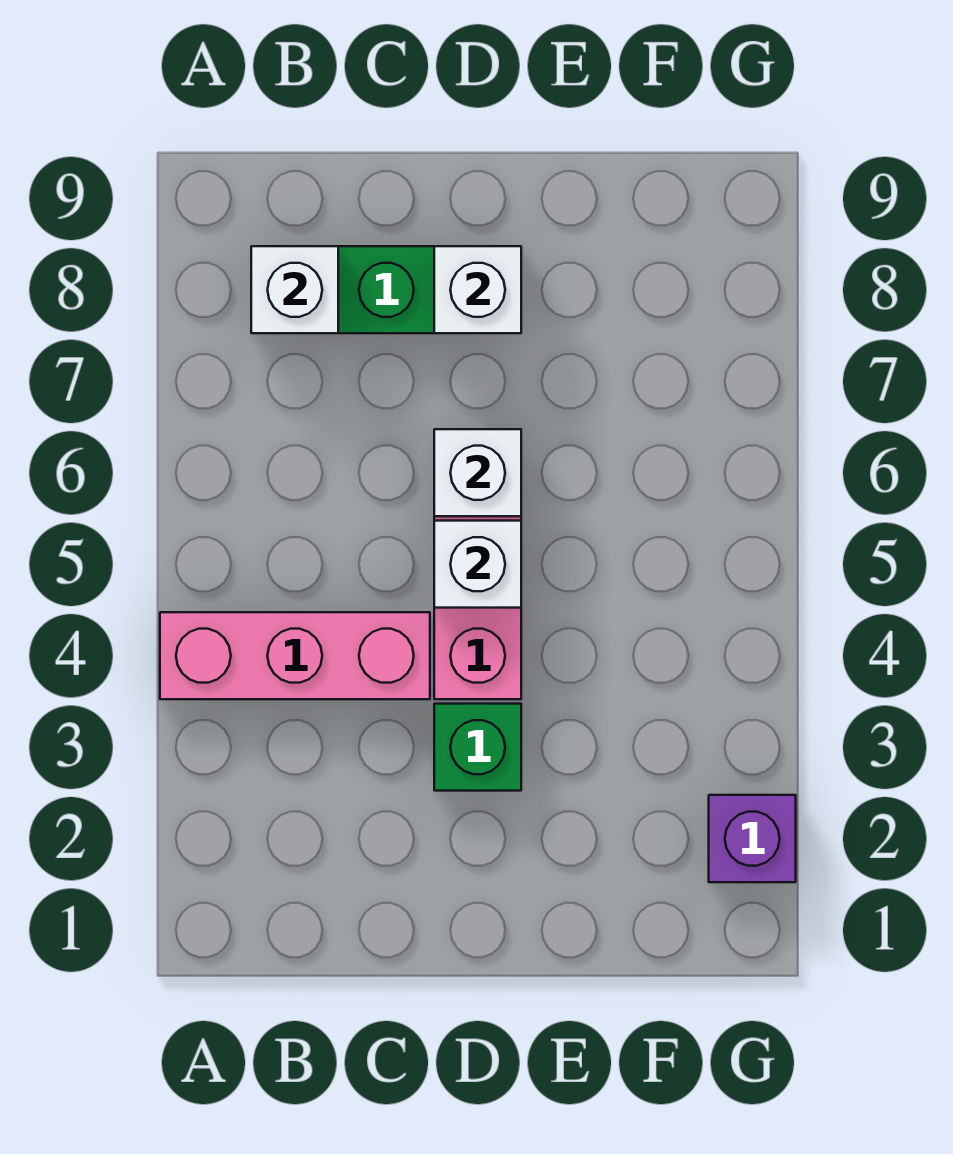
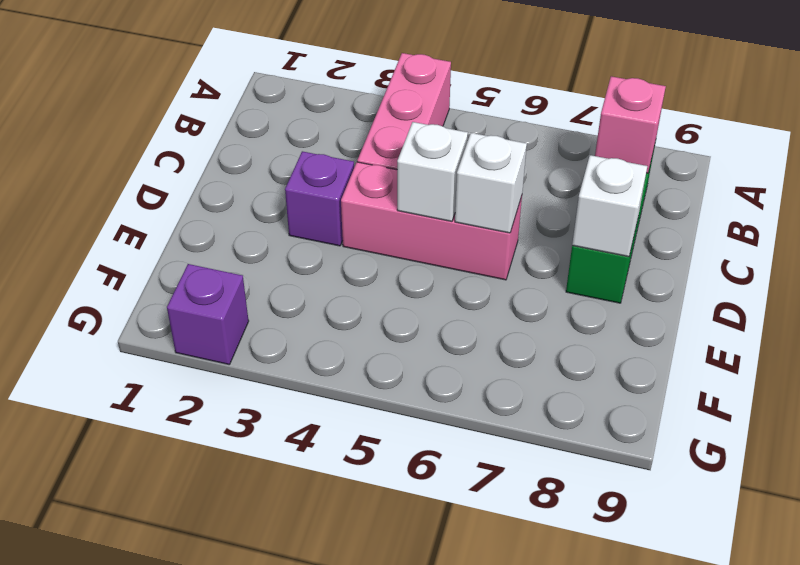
white 1x1 brick [251,246,338,333] -> pink 1x1 brick [595,76,666,173]
green 1x1 brick [434,704,521,791] -> purple 1x1 brick [285,151,354,246]

